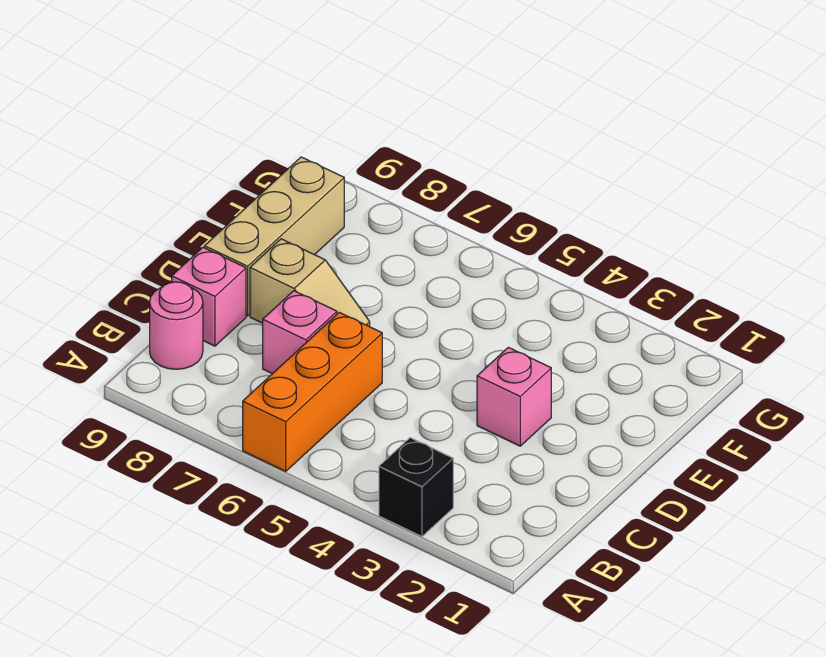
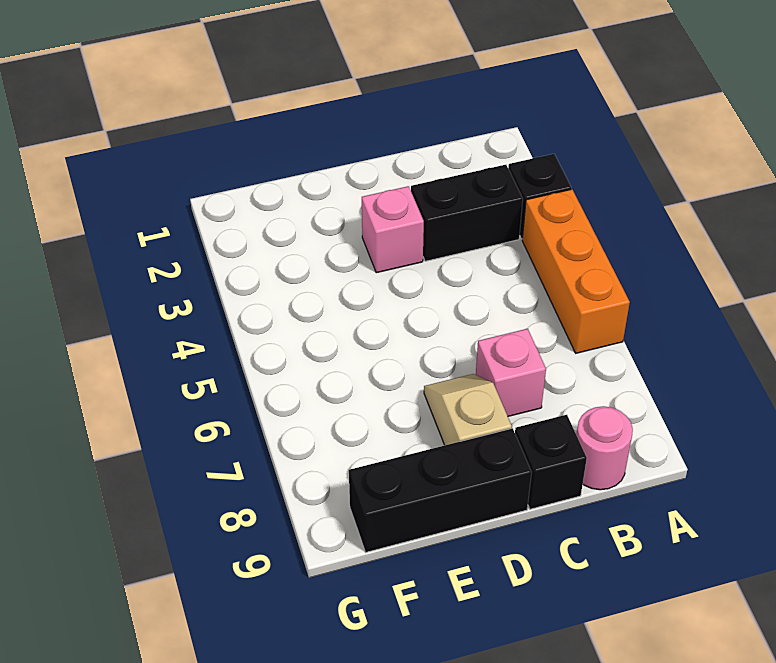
orange 1x3 brick [243,312,382,471] -> orange 1x3 brick turned to [522,189,630,353]
none -> black 1x2 brick [411,165,523,261]
pink 1x1 brick [172,247,246,346] -> black 1x1 brick [515,415,587,509]
tan 1x3 brick [204,157,344,316] -> black 1x3 brick [349,428,532,552]

